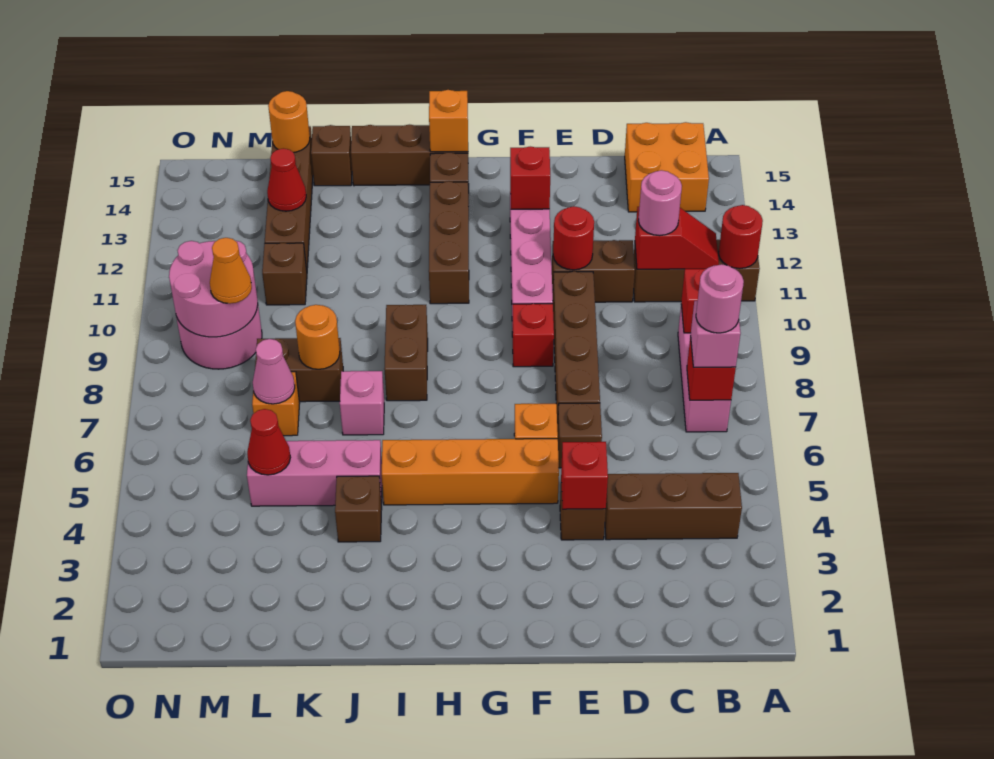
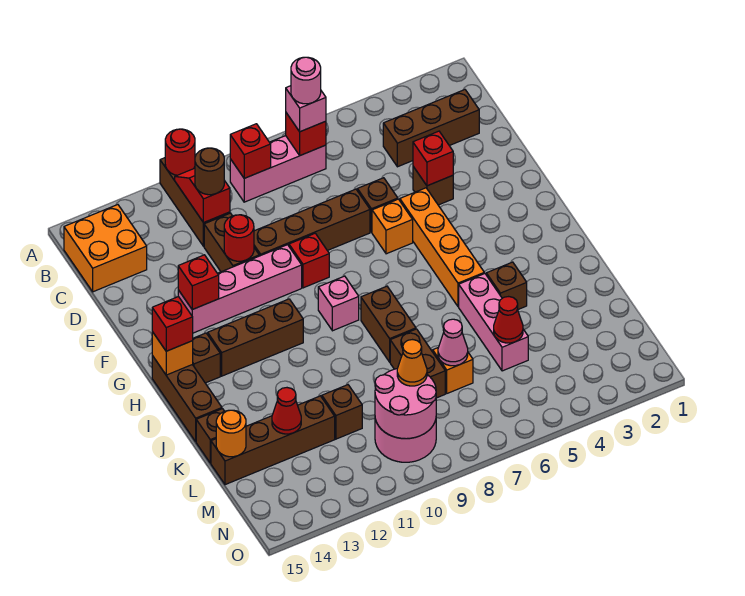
brown 1x3 brick [605,473,742,540] -> brown 1x3 brick turned to [383,90,479,167]
pink 1x1 round brick [638,170,682,236] -> brown 1x1 round brick [195,148,224,195]
none -> red 1x1 brick [152,297,193,351]
brown 1x2 brick [384,305,428,401] -> brown 1x2 brick turned to [361,286,416,362]
pink 1x1 brick [340,371,384,435] -> pink 1x1 brick moved to [318,276,359,331]
orange 1x1 round brick [295,305,340,369] -> none

